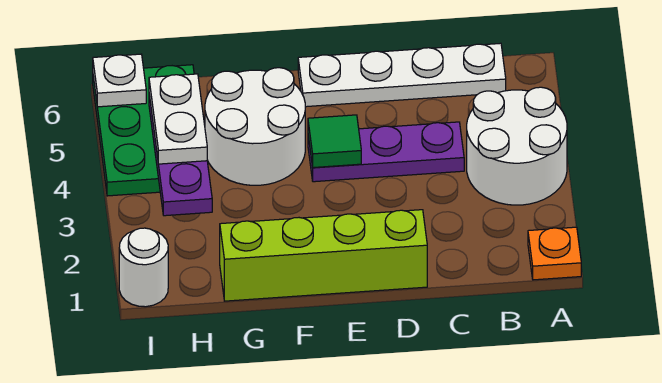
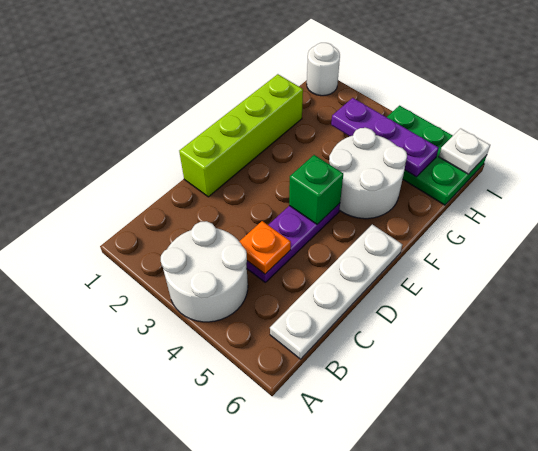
orange 1x1 plate [528,227,581,280] -> orange 1x1 plate moved to [239,221,291,274]
green 1x1 tile [308,115,361,168] -> green 1x1 brick [289,155,343,224]
white 1x2 plate [149,74,207,164] -> none

